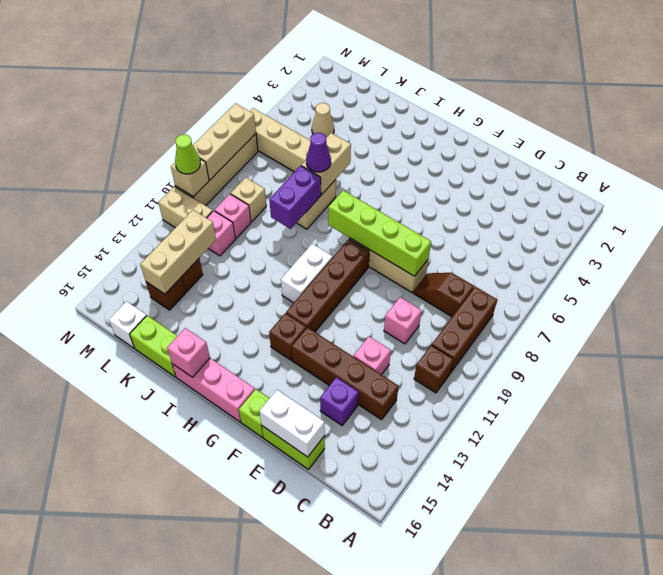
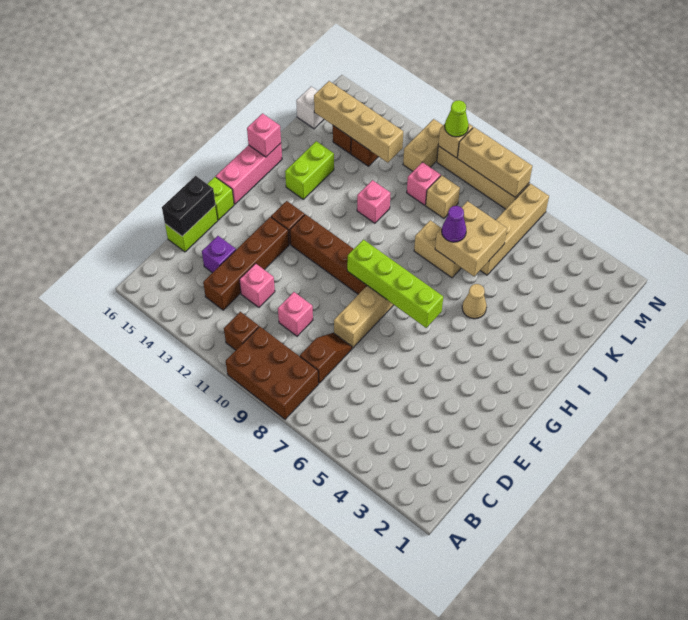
brown 1x3 brick [432,287,497,372] -> brown 2x3 brick [226,326,319,419]
white 1x2 brick [259,390,325,457] -> black 1x2 brick [162,176,215,236]
lime 1x4 brick [328,190,431,276] -> lime 1x4 brick turned to [347,240,443,328]
white 1x2 brick [281,244,332,303] -> none
tan 1x2 brick [301,133,351,195] -> tan 2x2 brick [435,201,507,276]
purple 1x2 brick [269,166,321,229] -> none
lime 1x2 brick [130,316,177,377] -> lime 1x2 brick moved to [285,141,334,199]
tan 1x1 cone [312,103,334,138] -> tan 1x1 cone moved to [462,284,487,319]
pink 1x1 brick [207,211,235,256] -> pink 1x1 brick moved to [357,180,390,223]
tan 1x3 brick [140,210,216,294] -> tan 1x4 brick [314,81,403,163]

